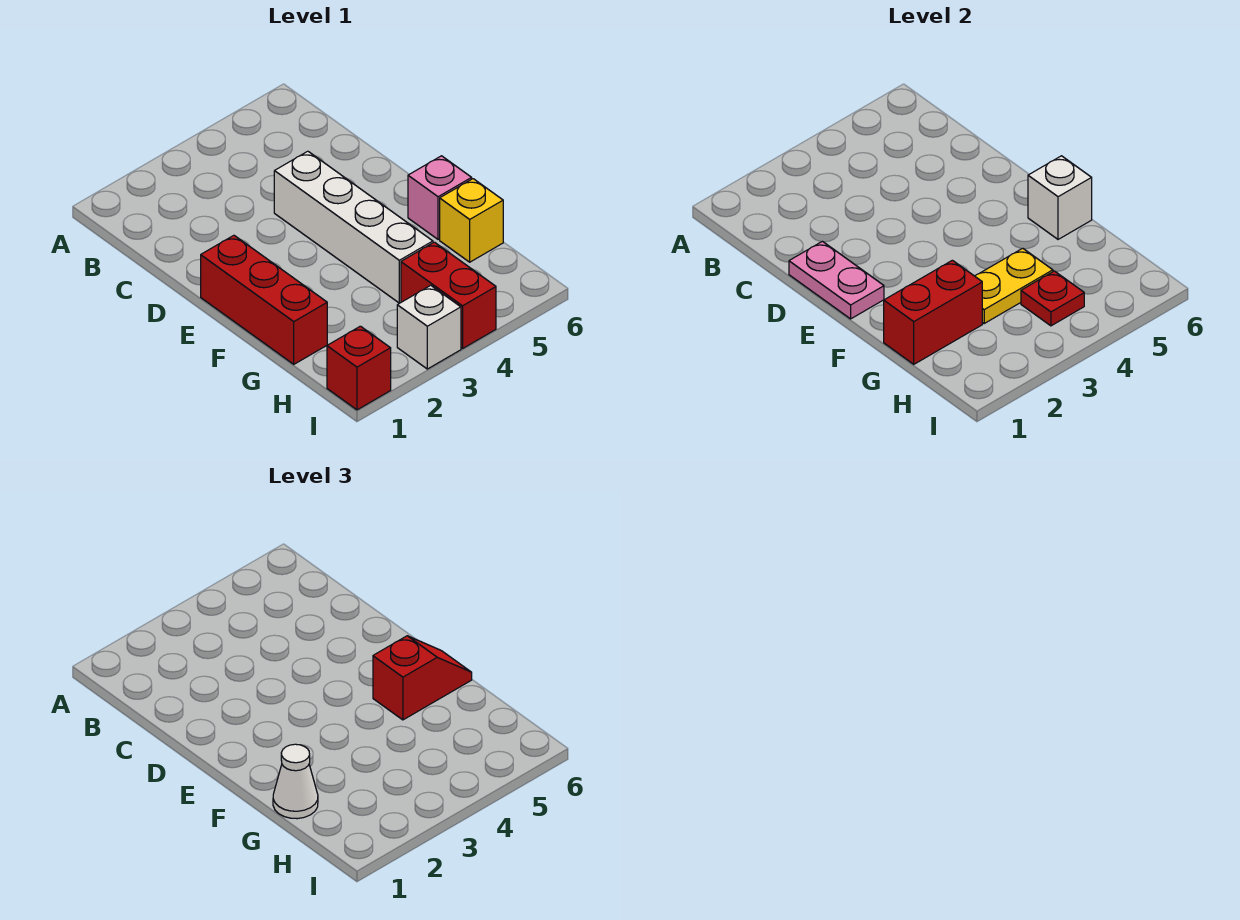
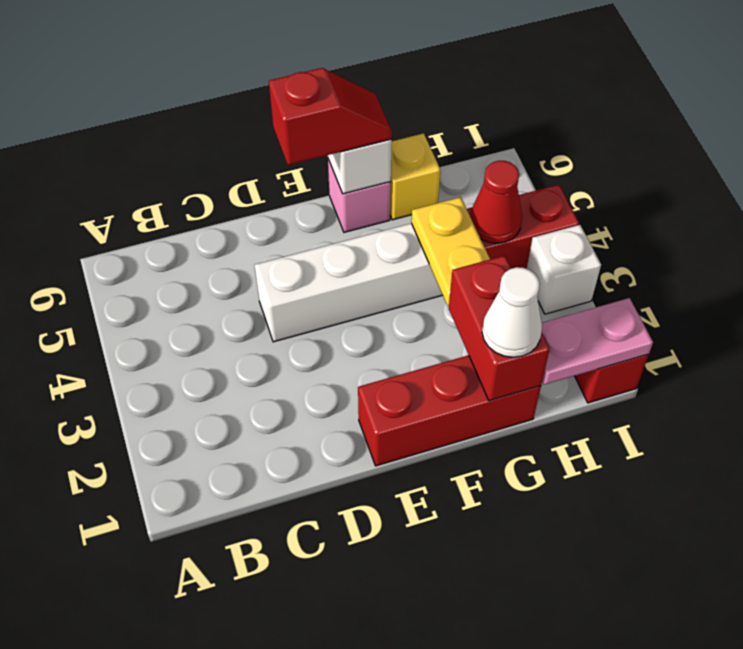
pink 1x2 plate [789,241,884,319] -> pink 1x2 plate moved to [542,298,653,385]
red 1x2 slope [373,636,472,720] -> red 1x2 slope turned to [269,68,392,165]
red 1x1 plate [1021,271,1084,326] -> red 1x1 cone [470,161,522,243]

